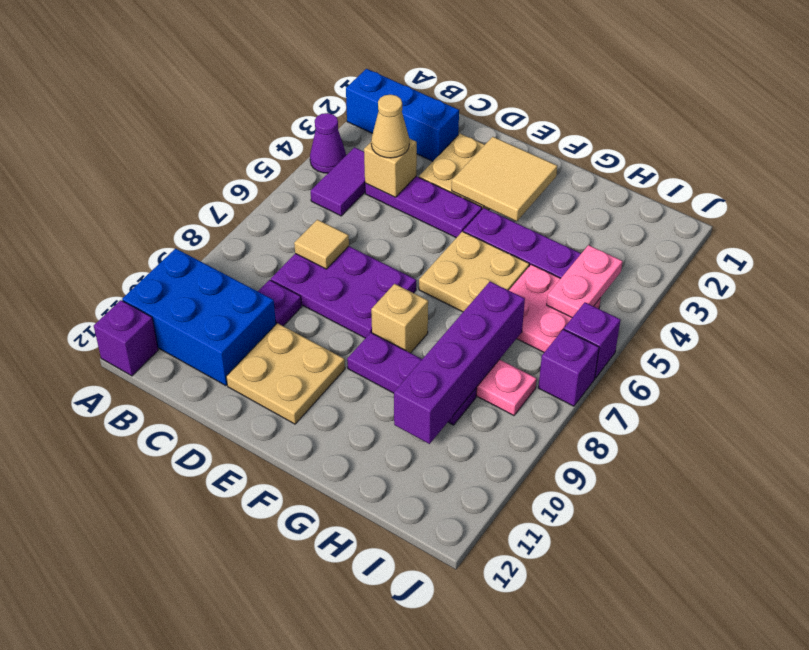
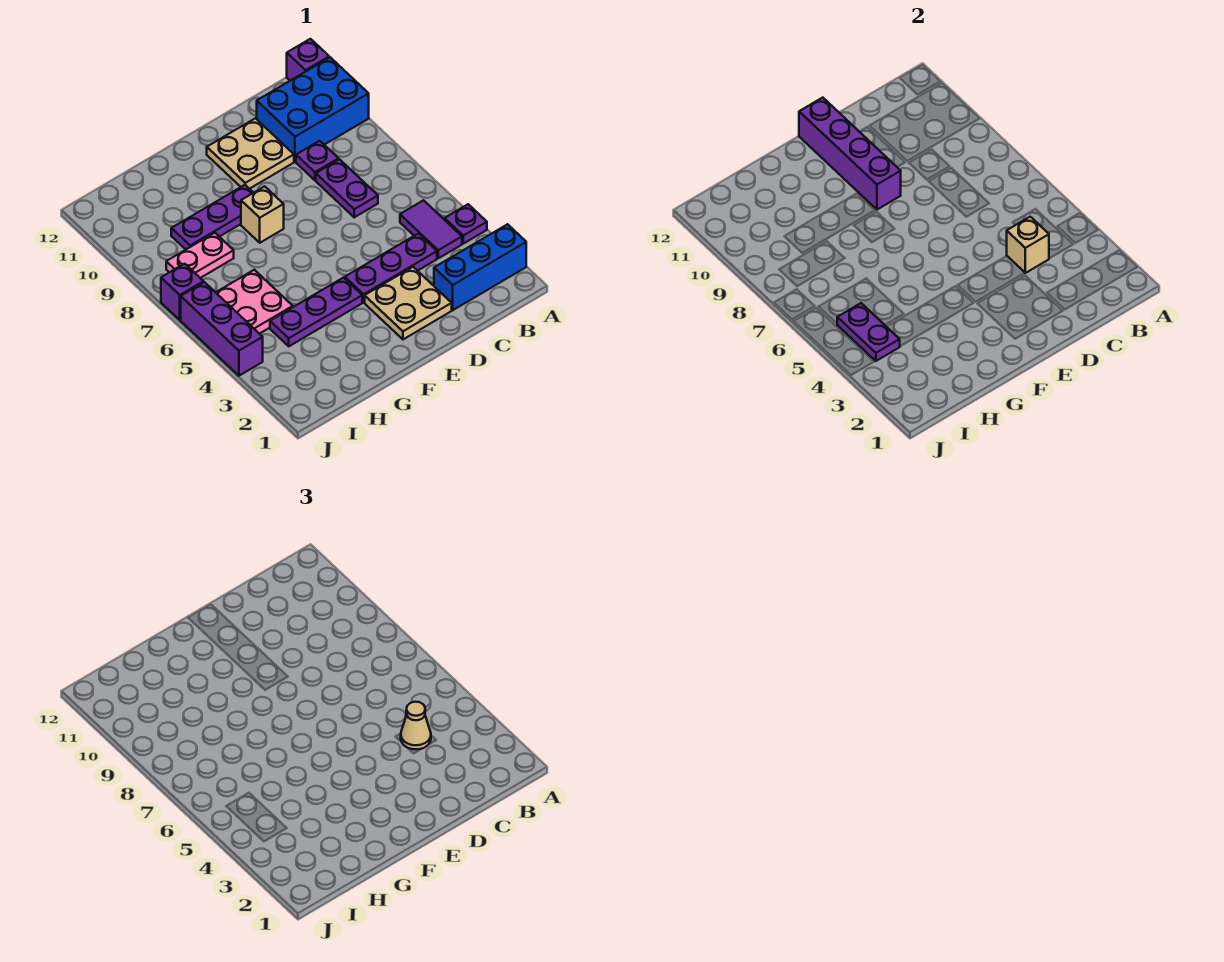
purple 1x1 cone [310,113,346,173] -> purple 1x1 plate [444,204,487,244]
purple 2x3 plate [271,246,416,338] -> purple 1x2 plate [316,159,378,217]
tan 1x1 tile [294,220,349,269] -> none
tan 2x2 tile [452,137,557,221] -> none
tan 2x2 plate [419,232,529,312] -> none
purple 1x4 brick [394,282,525,444] -> purple 1x4 brick moved to [799,98,901,210]
pink 1x2 plate [547,245,623,317] -> purple 1x2 plate [837,303,900,361]
purple 1x1 brick [564,302,620,378] -> purple 1x3 brick [181,282,263,376]

